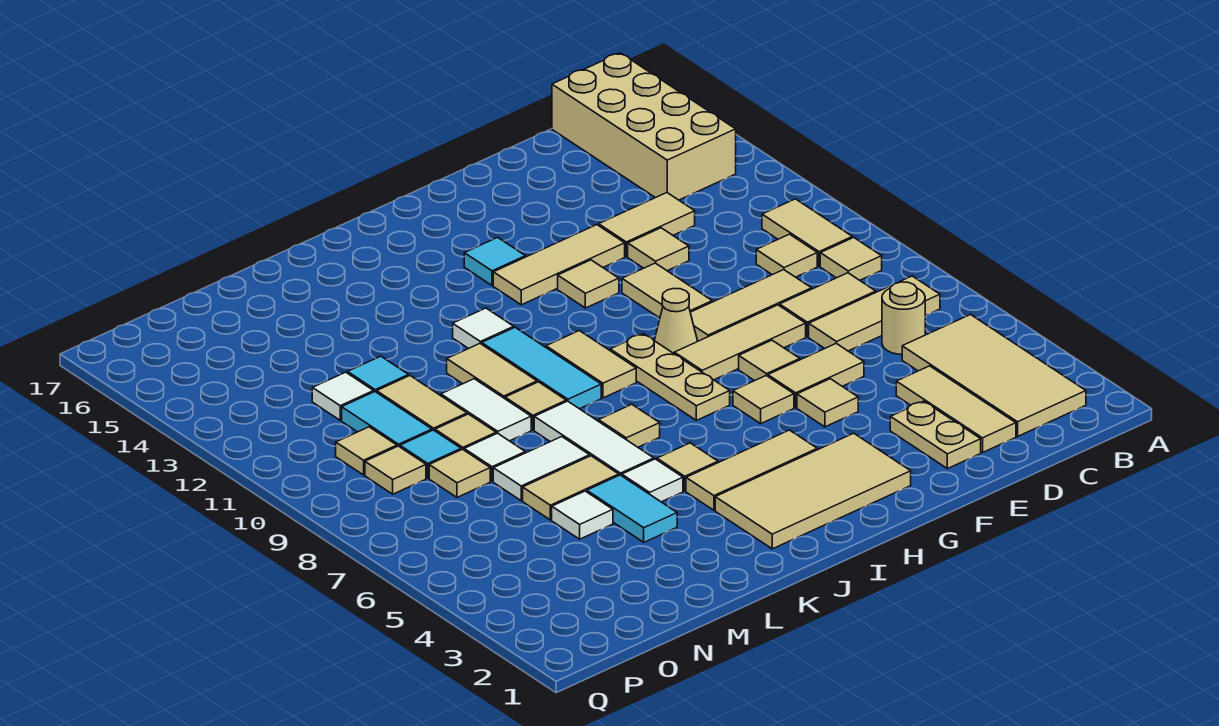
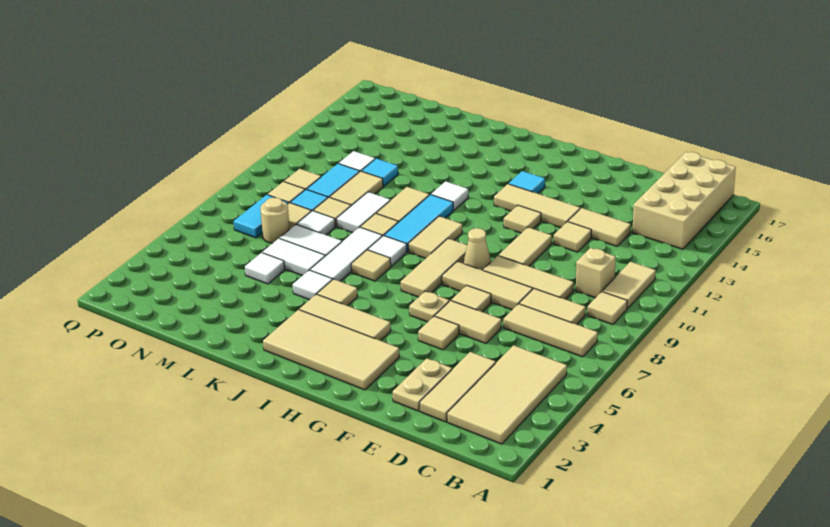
tan 1x1 round brick [882,282,925,355] -> tan 1x1 round brick moved to [260,197,290,243]
tan 1x1 tile [756,234,817,277] -> tan 1x1 brick [576,248,616,298]
tan 1x1 tile [733,376,794,424] -> tan 1x1 plate [409,291,449,322]
tan 1x3 plate [610,334,730,420] -> tan 1x3 tile [401,239,467,297]
none -> white 1x1 tile [368,236,407,266]
cyan 1x2 tile [587,475,677,542] -> cyan 1x2 tile moved to [234,195,289,238]
tan 1x2 tile [523,456,619,520] -> white 1x2 tile [262,238,325,276]

